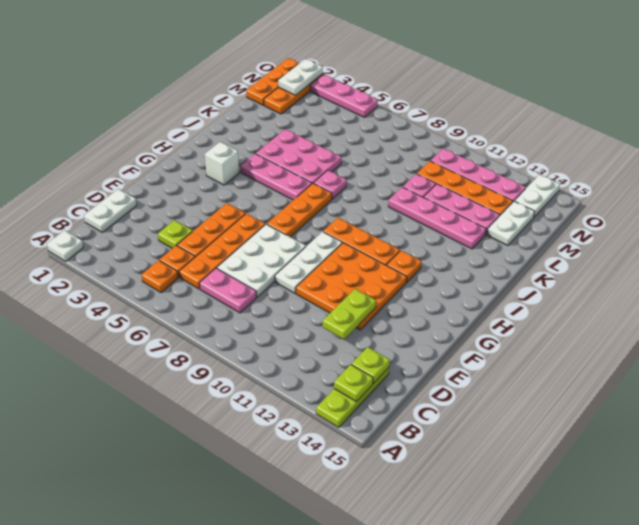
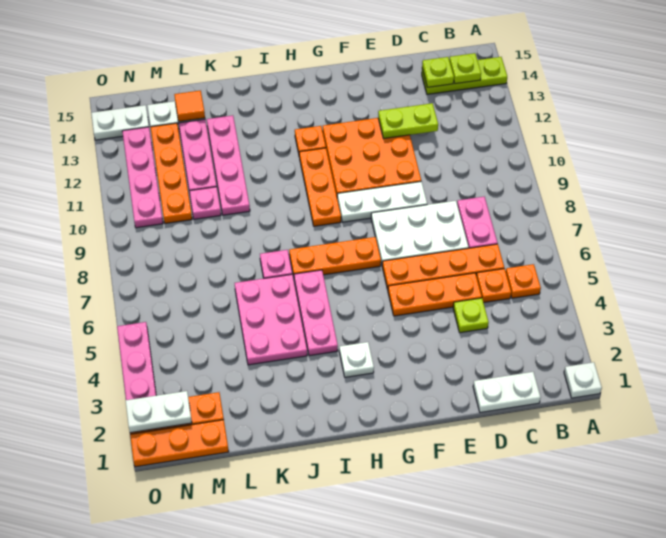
white 1x1 brick [205,142,239,185] -> white 1x1 plate [339,342,374,377]
none -> orange 1x1 tile [174,90,205,122]

